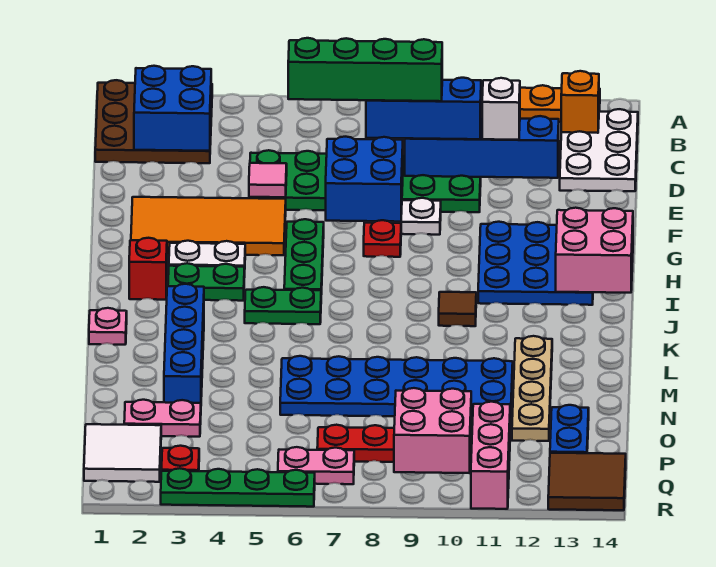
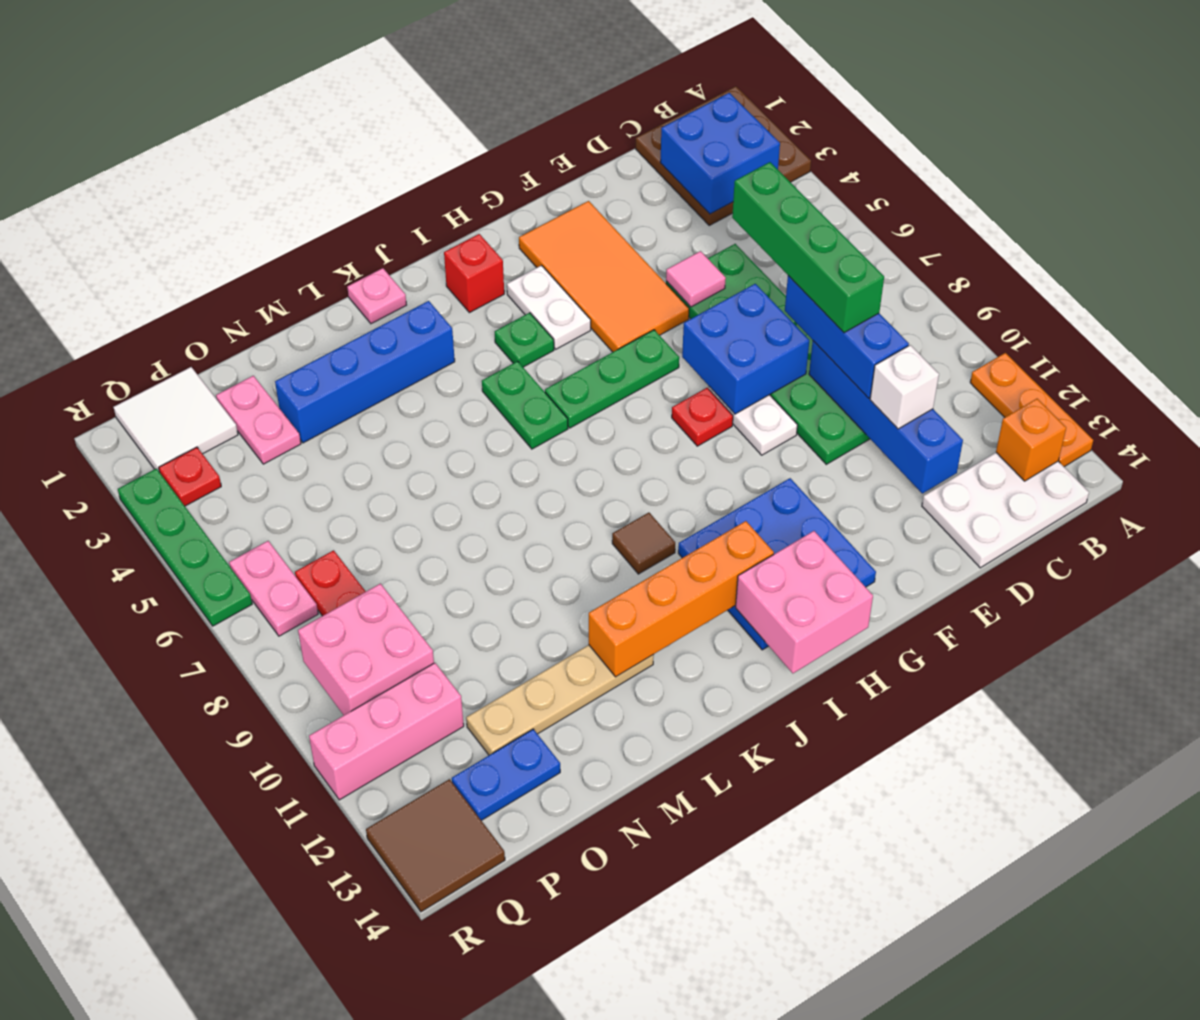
green 1x2 plate [168,263,244,301] -> green 1x1 plate [495,313,554,367]
none -> orange 1x4 brick [589,521,774,677]
blue 2x6 plate [280,356,513,418] -> none

